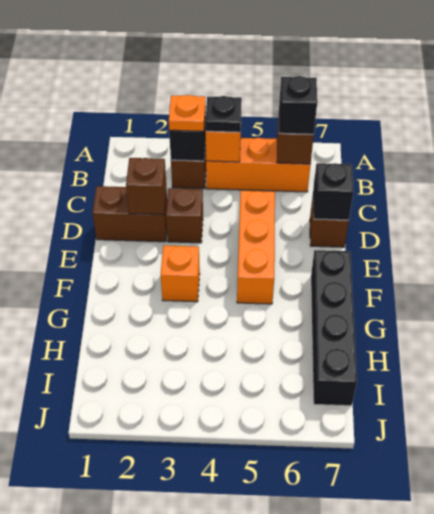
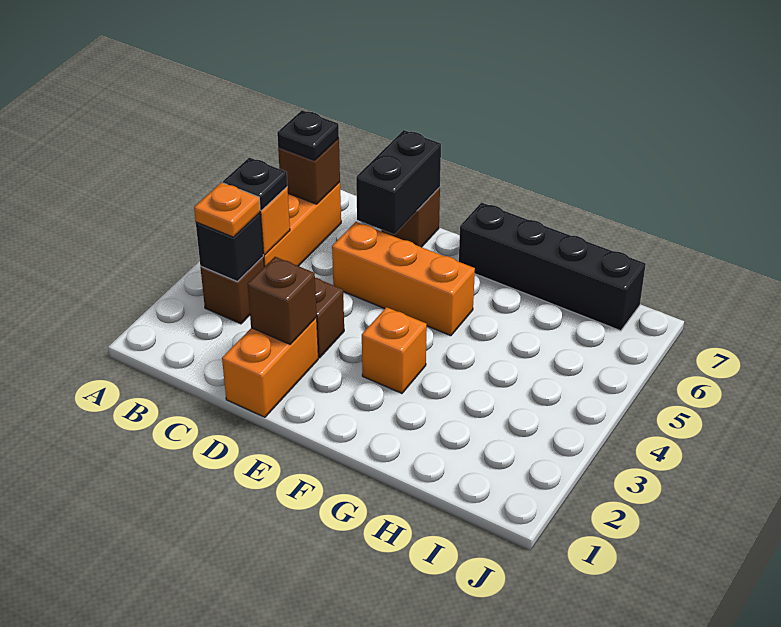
black 1x1 brick [279,76,317,135] -> black 1x1 plate [277,110,339,160]
brown 1x2 brick [92,186,167,242] -> orange 1x2 brick [222,318,318,417]
black 1x1 brick [313,163,354,220] -> black 1x2 brick [356,130,441,235]

